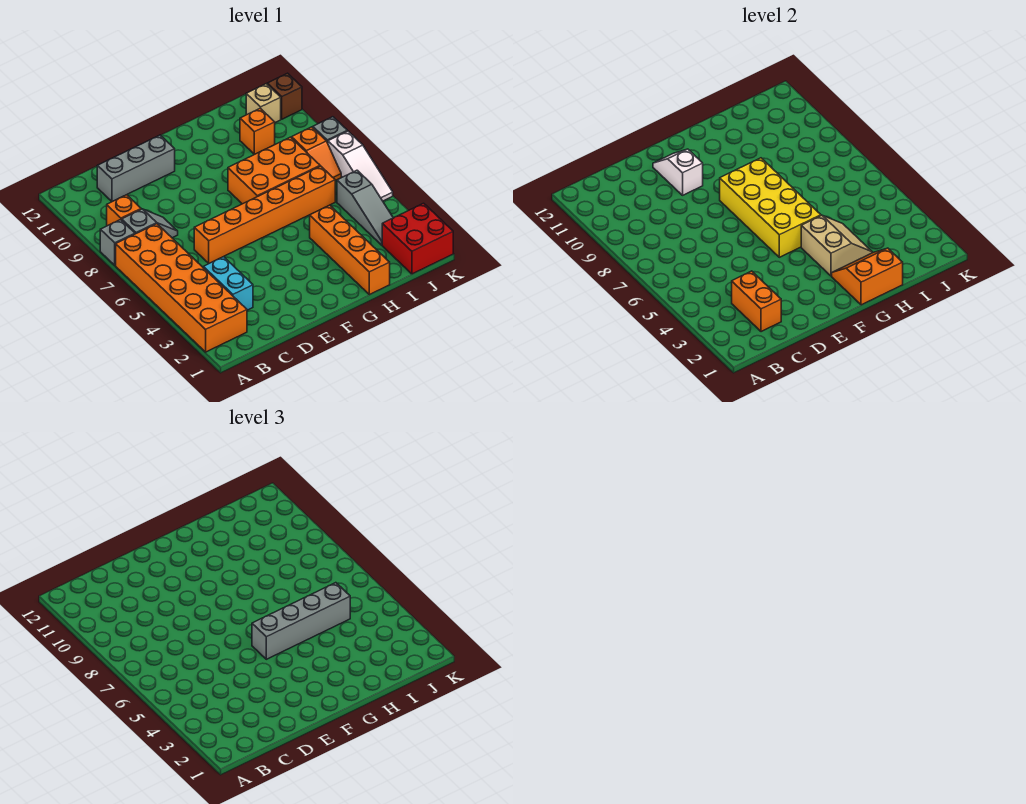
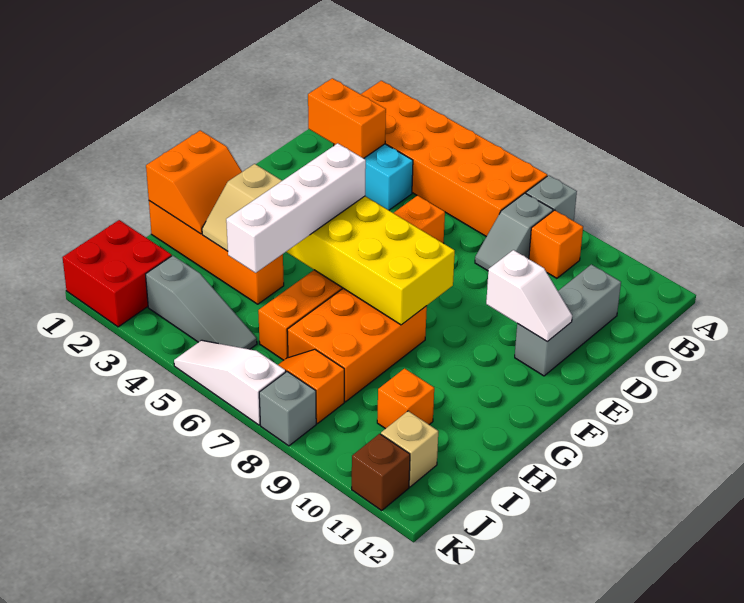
grey 1x4 brick [252,583,350,659] -> white 1x4 brick [226,143,366,273]
grey 1x3 slope [337,170,393,245] -> grey 1x3 slope turned to [146,256,257,349]

